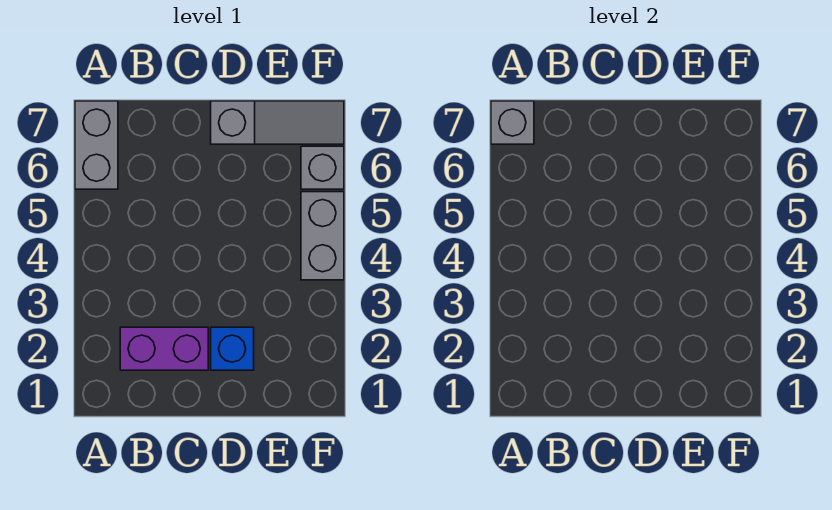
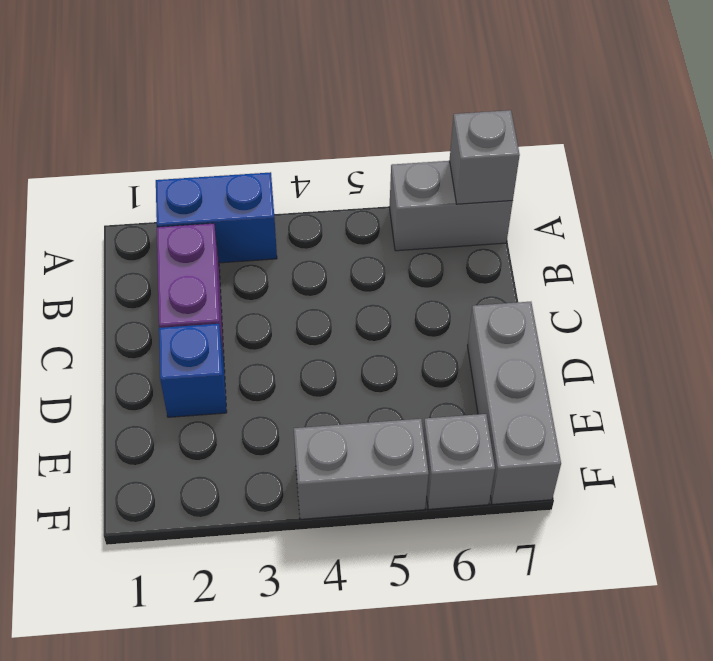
none -> blue 1x2 brick [156,172,277,263]
grey 1x3 slope [211,101,344,144] -> grey 1x3 brick [467,302,561,504]

